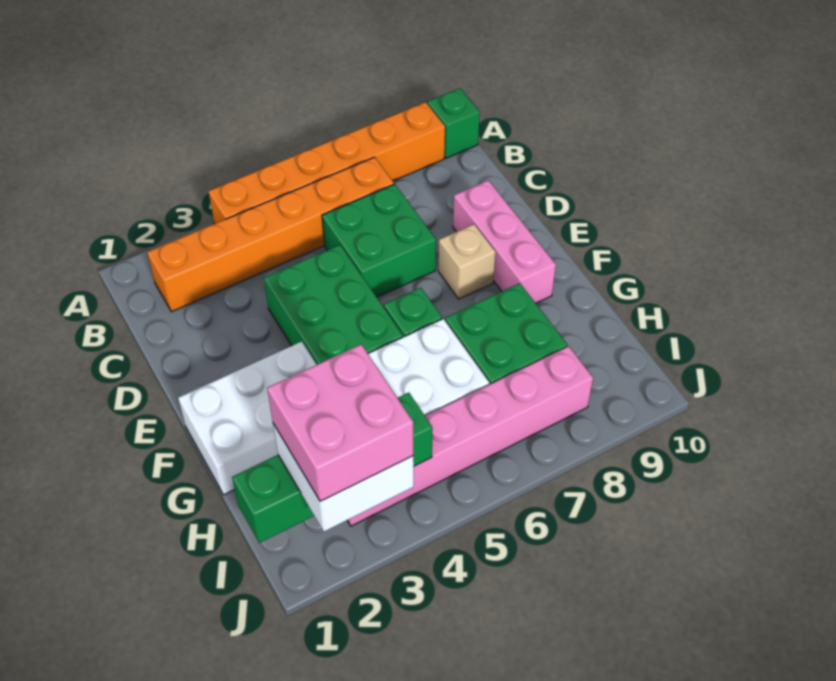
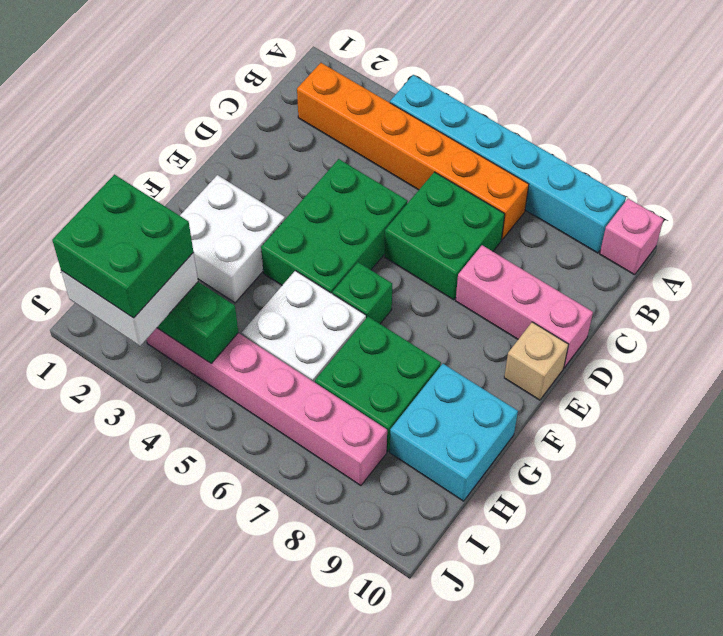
orange 1x6 brick [208,102,445,224] -> cyan 1x6 brick [390,75,626,253]
green 1x1 brick [427,88,480,158] -> pink 1x1 brick [600,199,663,275]
pink 1x3 brick [453,180,556,303] -> pink 1x3 brick turned to [456,245,593,368]
tan 1x1 brick [438,224,496,299] -> tan 1x1 brick moved to [504,322,568,400]
white 2x3 brick [178,342,317,495] -> white 2x2 brick [180,175,285,303]
none -> cyan 2x2 brick [390,364,518,501]
pink 2x2 brick [267,344,413,501] -> green 2x2 brick [52,175,193,318]

